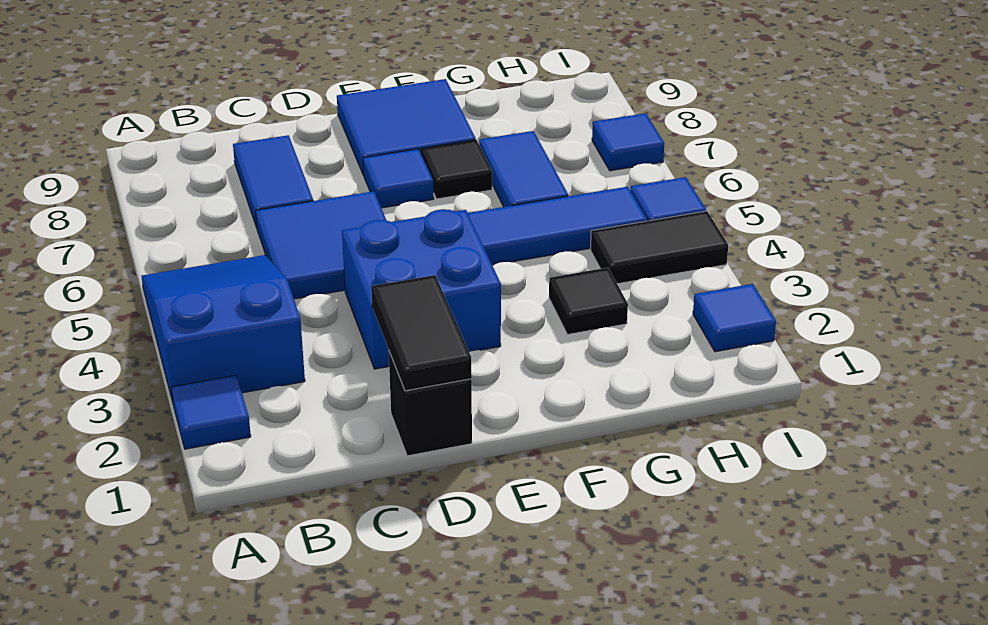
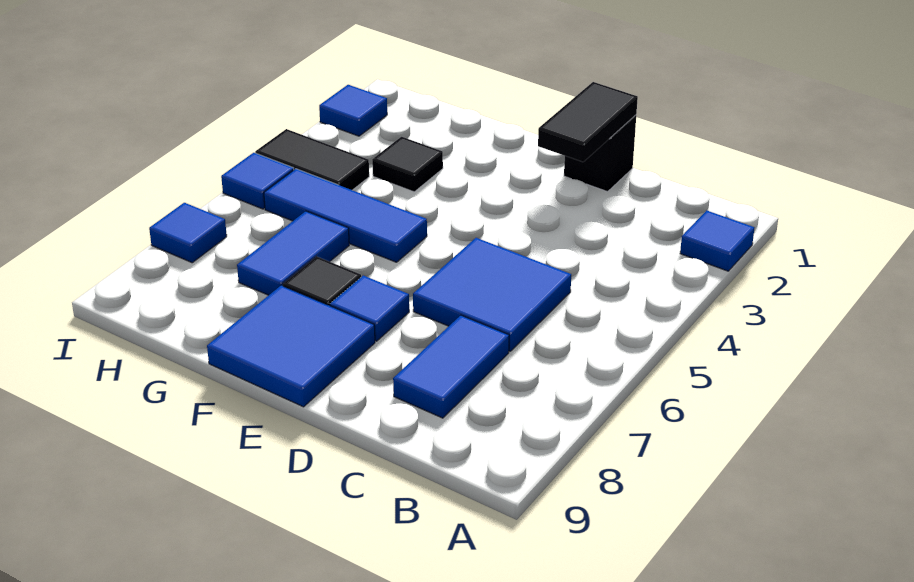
blue 2x3 slope [142,255,305,402] -> none
blue 2x2 brick [342,209,501,369] -> none

